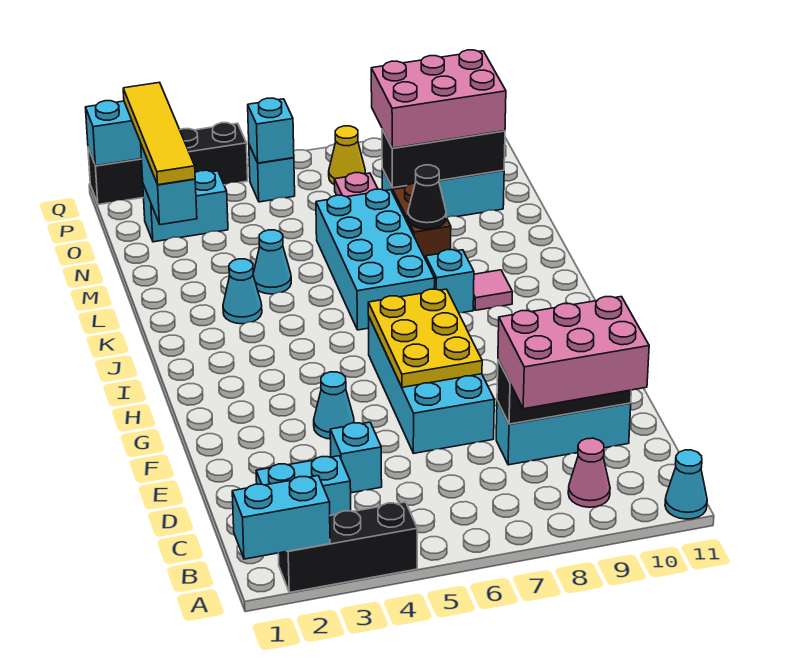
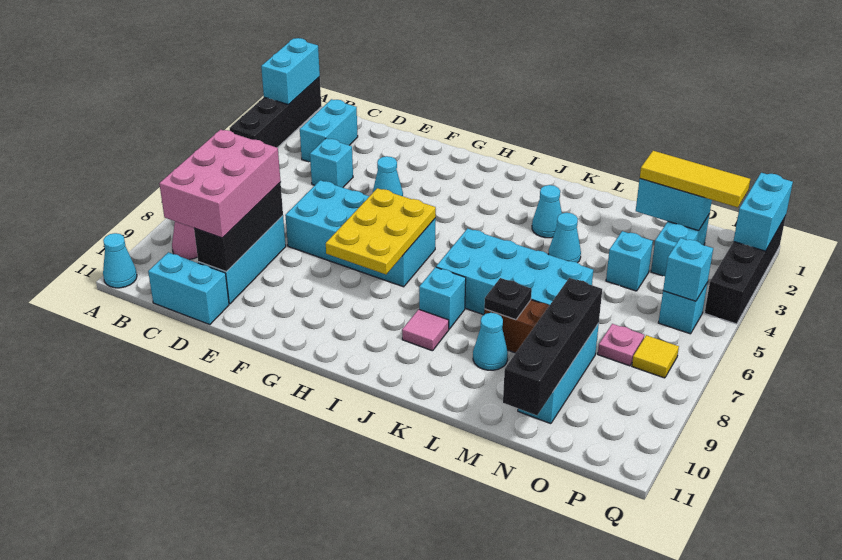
black 1x3 brick [278,502,417,593] -> black 1x4 brick [230,77,321,148]
none -> cyan 1x2 brick [148,252,229,325]
yellow 2x3 plate [368,289,482,387] -> yellow 2x3 plate turned to [326,188,436,274]
black 1x1 cone [408,165,446,229] -> black 1x1 plate [484,278,532,320]
none -> cyan 1x1 cone [473,313,508,370]
yellow 1x4 tile [123,82,195,185] -> yellow 1x3 tile [640,151,750,207]
none -> cyan 1x1 brick [606,231,653,291]
black 1x3 brick [382,129,505,188] -> black 1x4 brick [503,278,602,415]
pink 2x3 brick [371,50,506,148] -> none
yellow 1x1 cone [329,126,365,185] -> yellow 1x1 tile [632,335,679,378]

